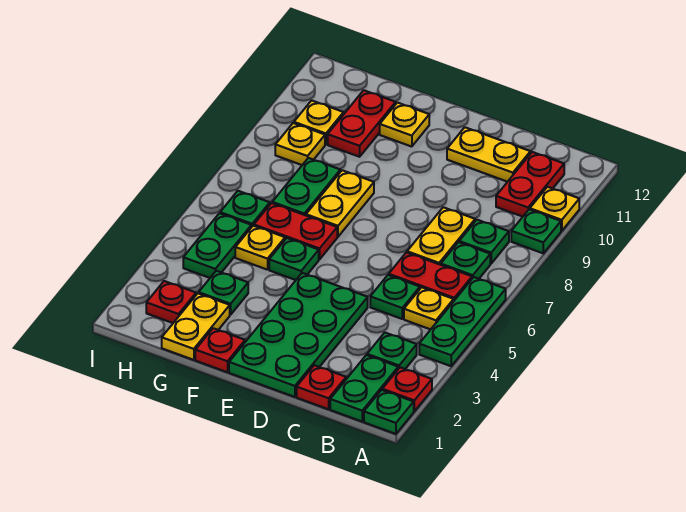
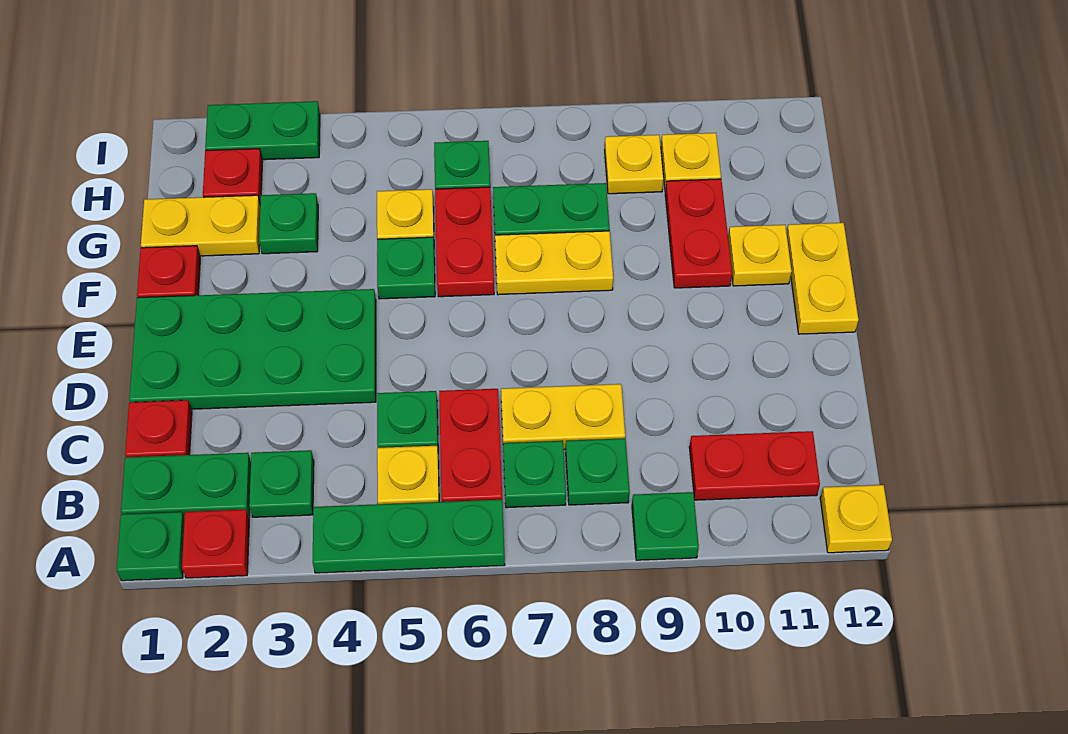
yellow 1x1 plate [530,187,579,231] -> yellow 1x1 plate moved to [820,485,892,553]
yellow 1x2 plate [447,127,530,182] -> yellow 1x2 plate moved to [787,223,859,334]
red 1x2 plate [328,90,396,157] -> red 1x2 plate turned to [665,179,732,288]
green 1x2 plate [183,213,251,278] -> green 1x2 plate moved to [205,101,320,160]

